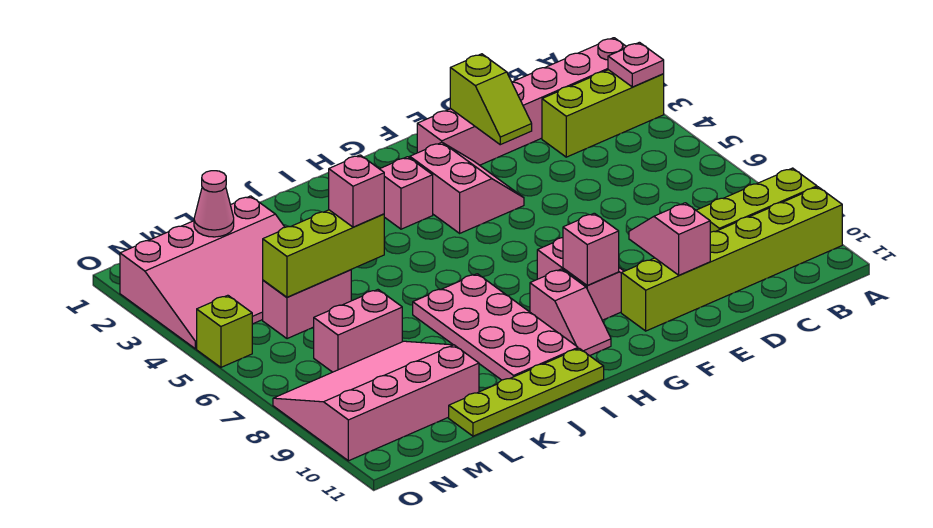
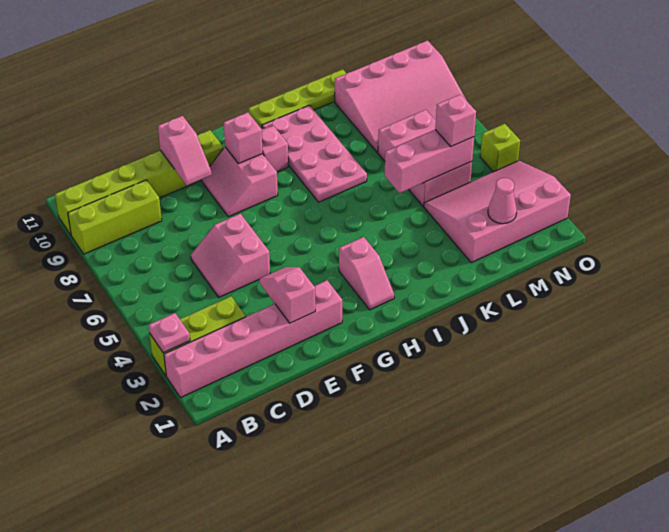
lime 1x2 slope [450,54,532,145] -> pink 1x2 slope [259,267,315,323]
pink 2x2 slope [410,142,524,233] -> pink 2x2 slope moved to [191,214,270,297]
lime 1x3 brick [263,210,384,297] -> pink 1x3 brick [385,130,474,193]
pink 1x1 brick [329,155,384,227] -> pink 1x1 brick moved to [435,94,476,147]

